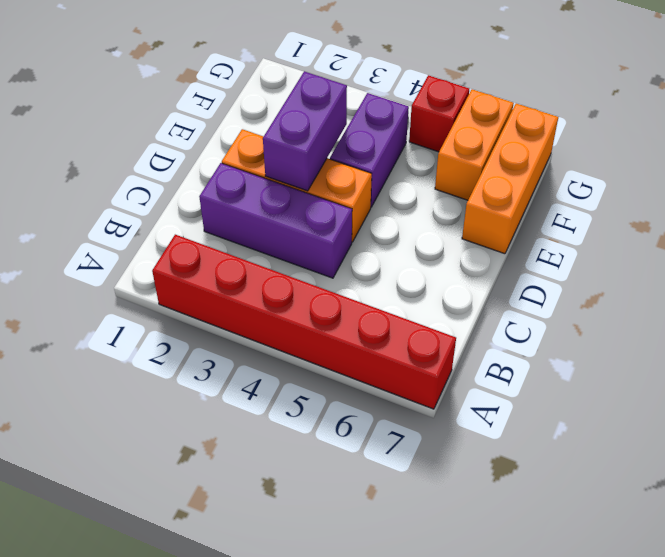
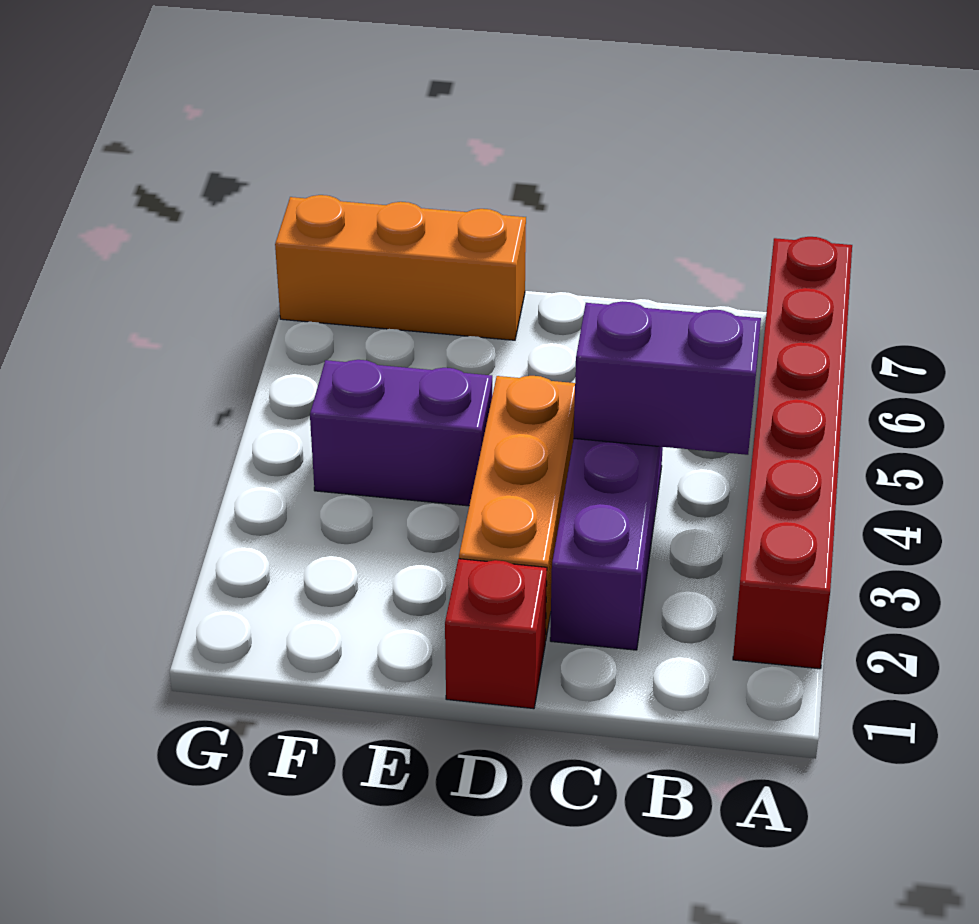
purple 1x2 brick [263,71,347,191] -> purple 1x2 brick moved to [574,301,761,455]
orange 1x2 brick [435,89,514,200] -> none
red 1x1 brick [409,75,469,152] -> red 1x1 brick moved to [445,559,547,709]

